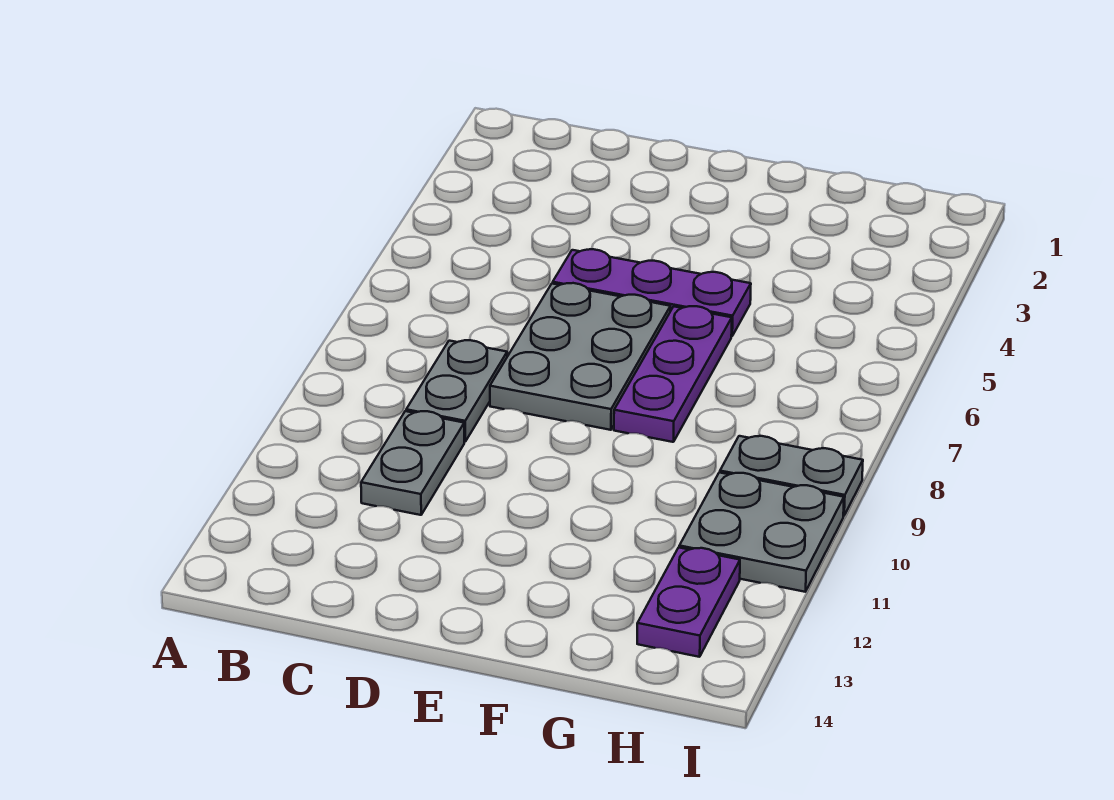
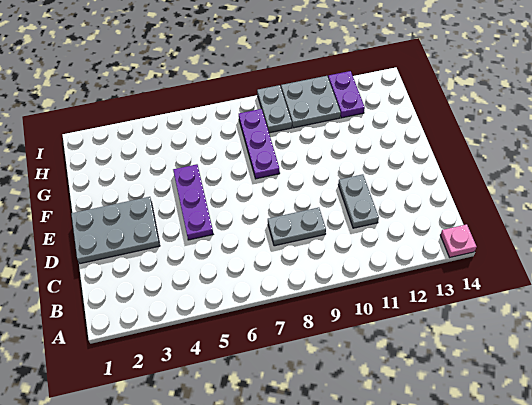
none -> pink 1x1 plate [440,224,477,257]
grey 1x2 plate [361,411,464,515] -> grey 1x2 plate turned to [338,174,379,228]
grey 2x3 plate [490,283,670,430] -> grey 2x3 plate moved to [71,197,160,264]
purple 1x3 plate [614,306,732,442] -> purple 1x3 plate turned to [239,109,280,179]
purple 1x2 plate [637,548,740,657] -> purple 1x2 plate turned to [328,71,365,118]

